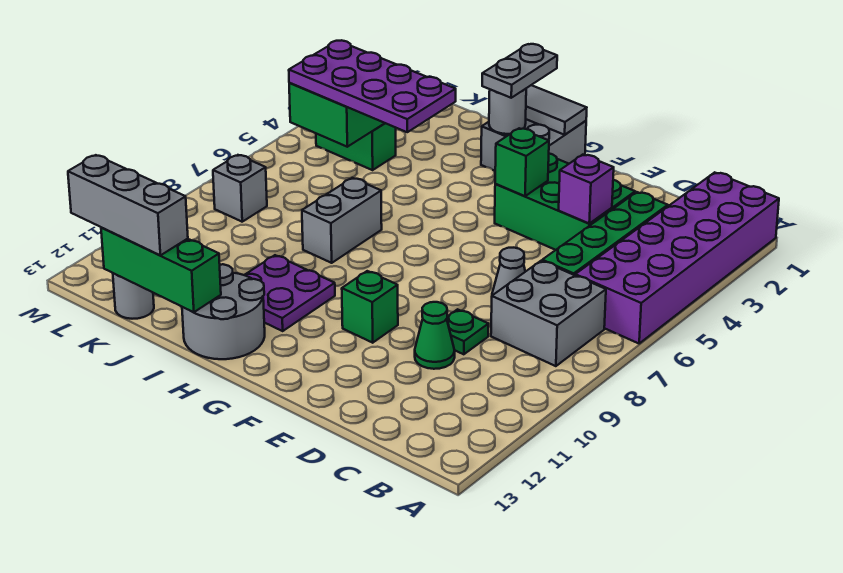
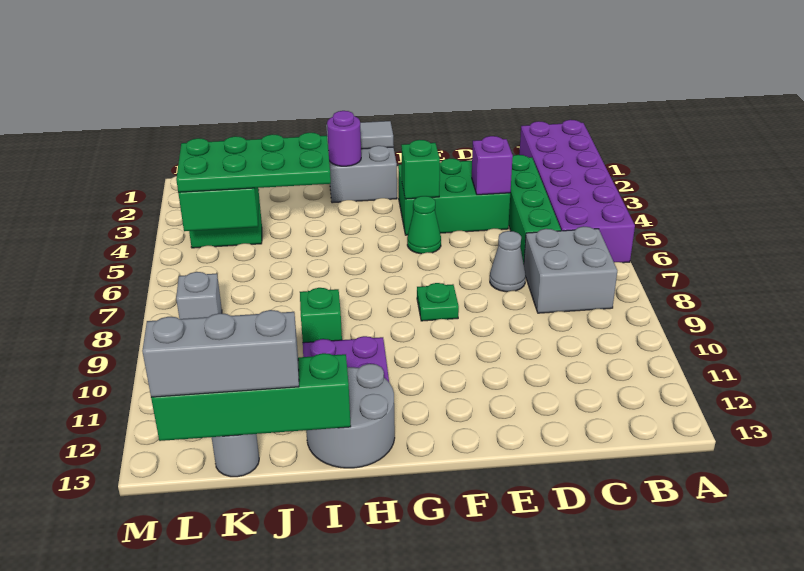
green 1x1 plate [447,309,489,354] -> green 1x1 plate moved to [417,283,459,321]
green 1x1 cone [415,302,455,369] -> green 1x1 cone moved to [407,196,441,254]
green 1x1 brick [342,271,398,343] -> green 1x1 brick moved to [300,288,342,343]
grey 1x2 plate [482,44,557,98] -> none
grey 1x1 round brick [489,89,526,134] -> purple 1x1 round brick [327,111,361,166]
purple 2x4 plate [289,40,456,132] -> green 2x4 plate [176,133,331,192]
grey 1x2 brick [302,178,382,263] -> none
green 1x3 brick [101,228,221,312] -> green 1x4 brick [151,353,351,441]

